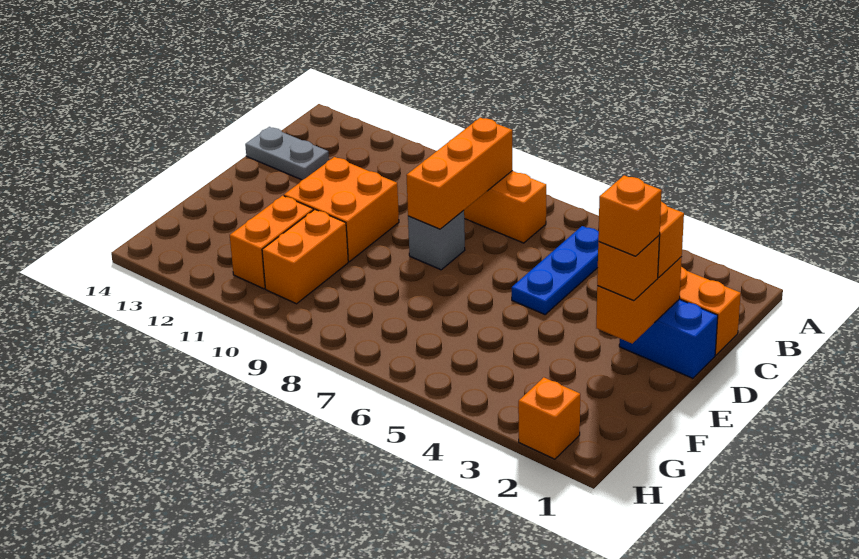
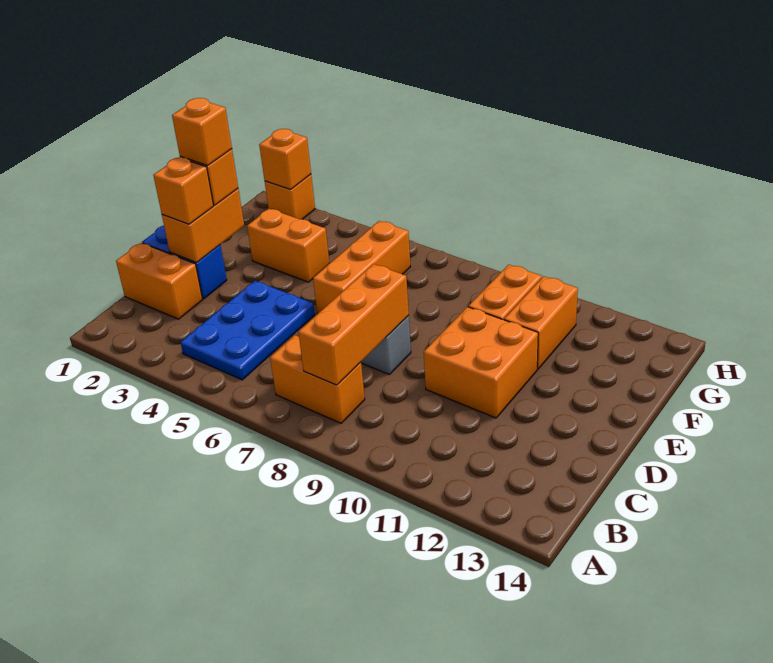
blue 1x3 plate [512,226,599,315] -> blue 2x3 plate [181,281,315,380]
grey 1x2 plate [245,127,329,180] -> none
none -> orange 1x3 brick [313,221,410,314]
none -> orange 1x2 brick [247,209,329,282]
none -> orange 1x1 brick [259,129,311,189]

